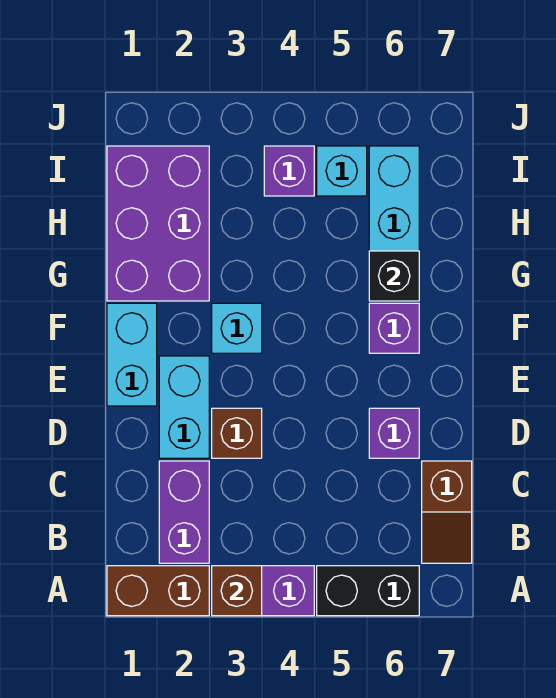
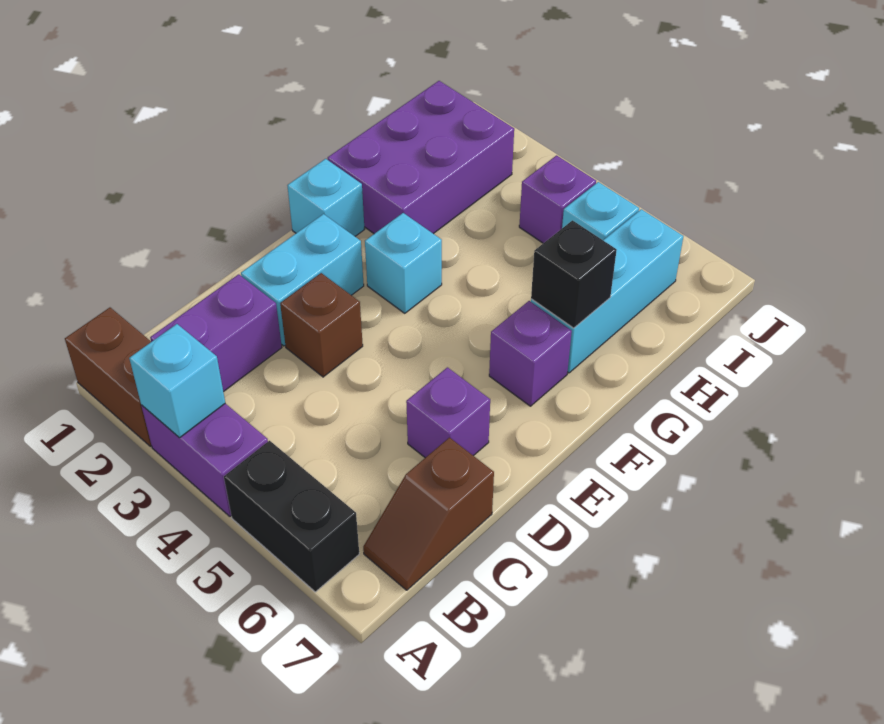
brown 1x1 brick [212,566,262,616] -> cyan 1x1 brick [129,324,225,438]
cyan 1x2 brick [107,303,157,406] -> cyan 1x1 brick [287,159,365,236]

